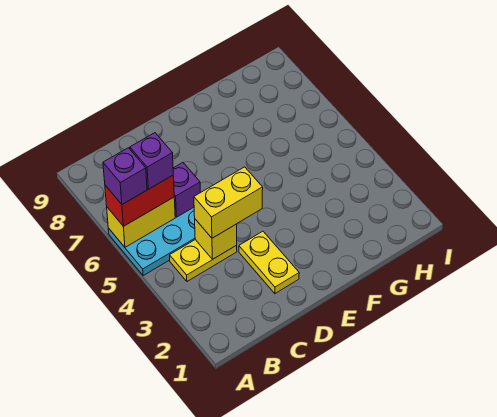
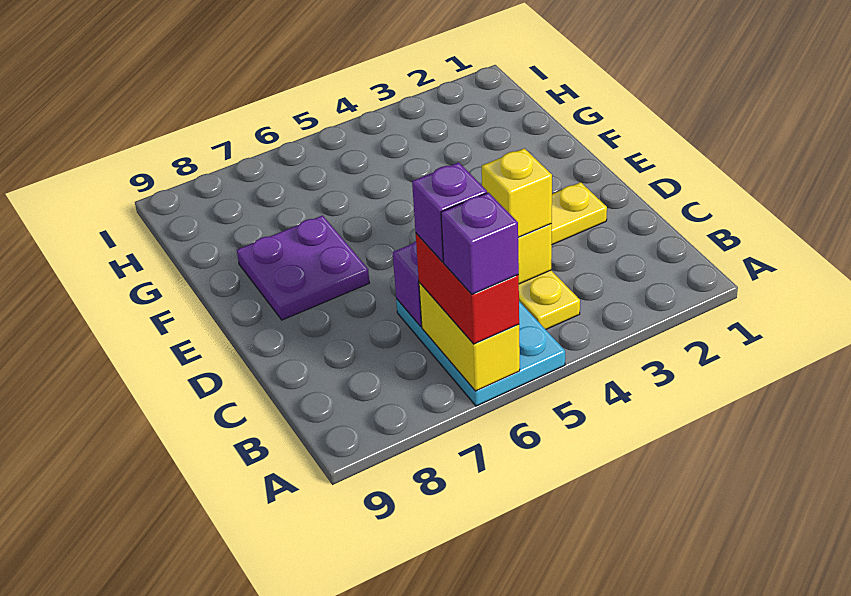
yellow 1x2 brick [194,167,263,238] -> yellow 1x1 brick [482,148,552,237]
none -> purple 2x2 plate [237,216,369,320]

